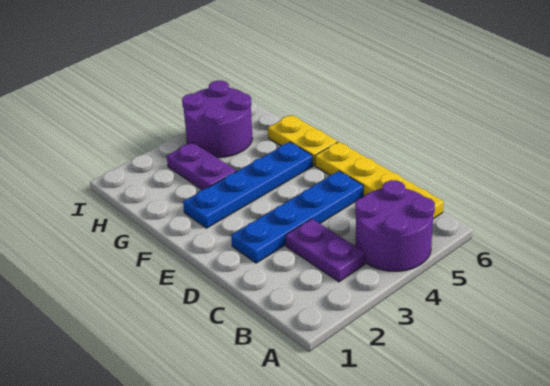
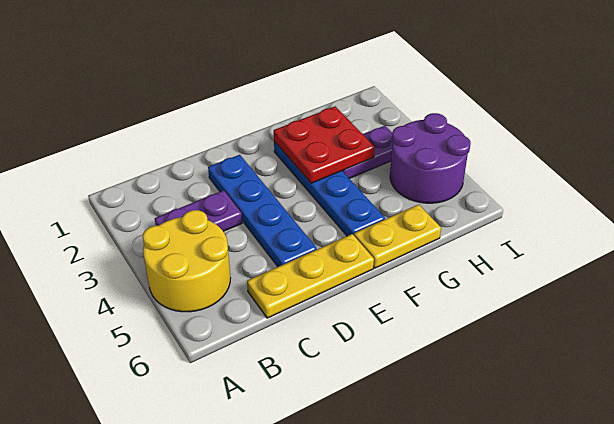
purple 2x2 round brick [355,180,435,271] -> yellow 2x2 round brick [143,210,230,312]
yellow 1x4 plate [315,142,444,219] -> yellow 1x3 plate [247,234,374,318]
none -> red 2x2 plate [274,106,375,183]

